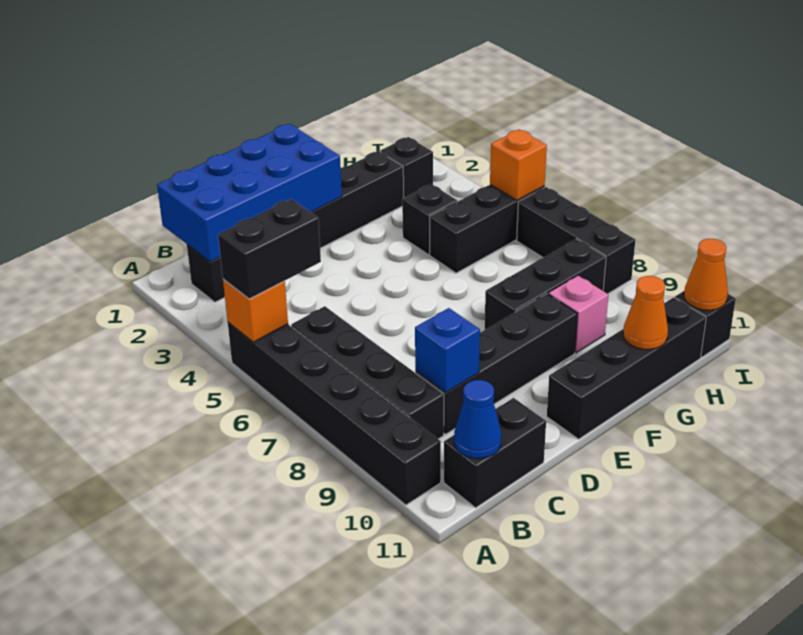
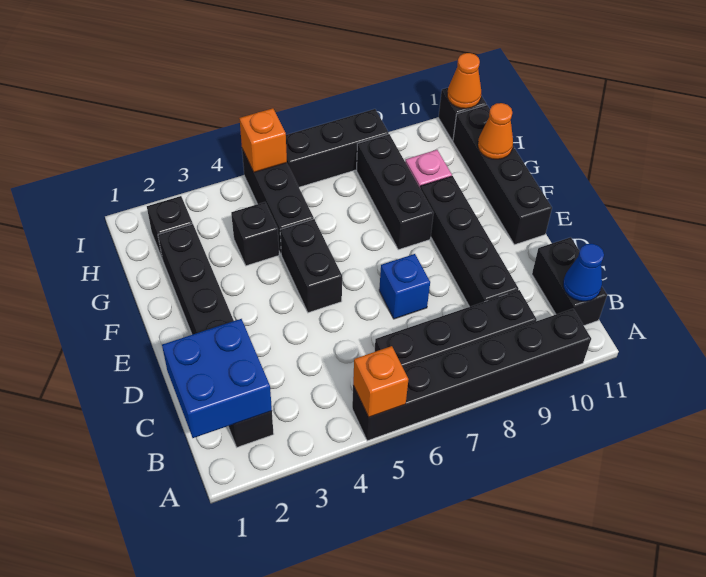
black 1x2 brick [218,199,321,299] -> black 1x2 brick moved to [280,219,342,313]
blue 2x4 brick [157,124,342,262] -> blue 2x2 brick [162,319,272,438]
blue 1x1 brick [415,308,480,393] -> blue 1x1 brick moved to [379,254,430,319]

